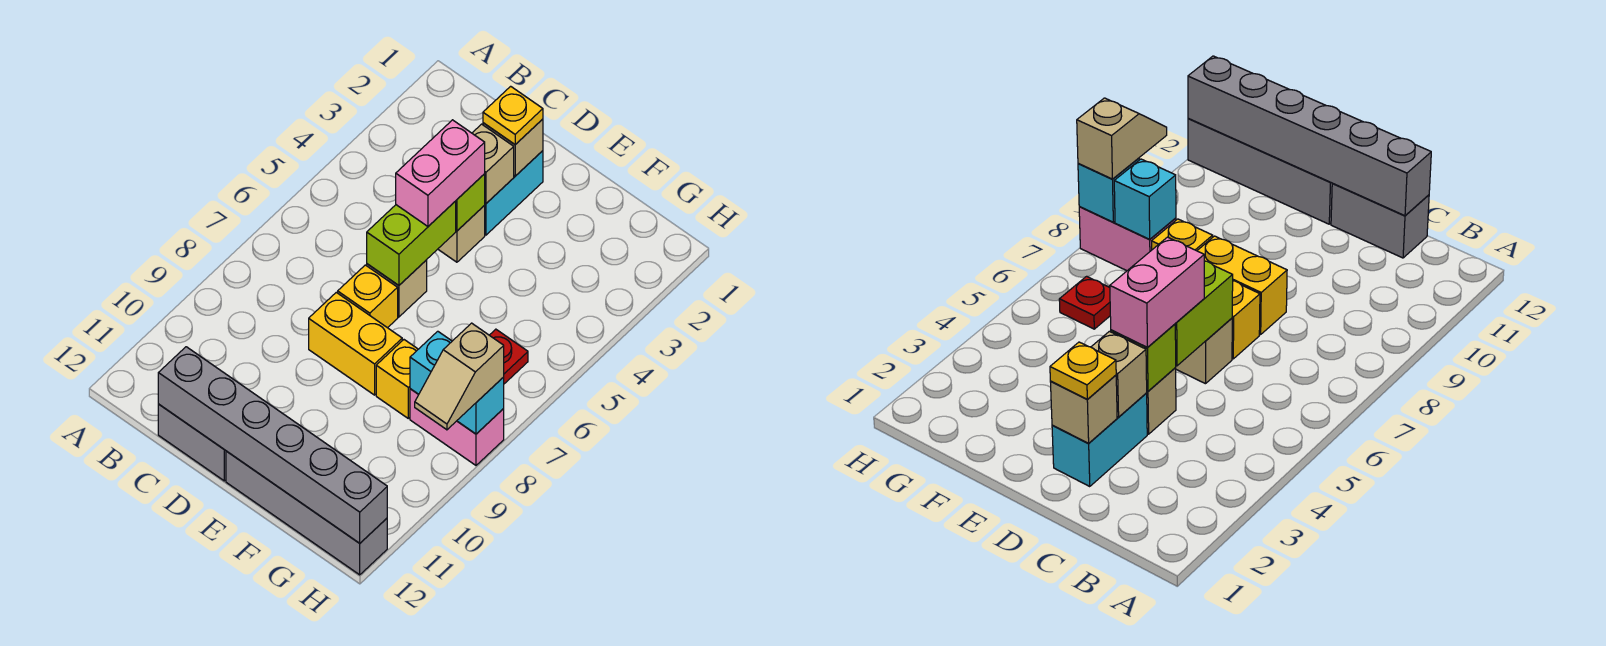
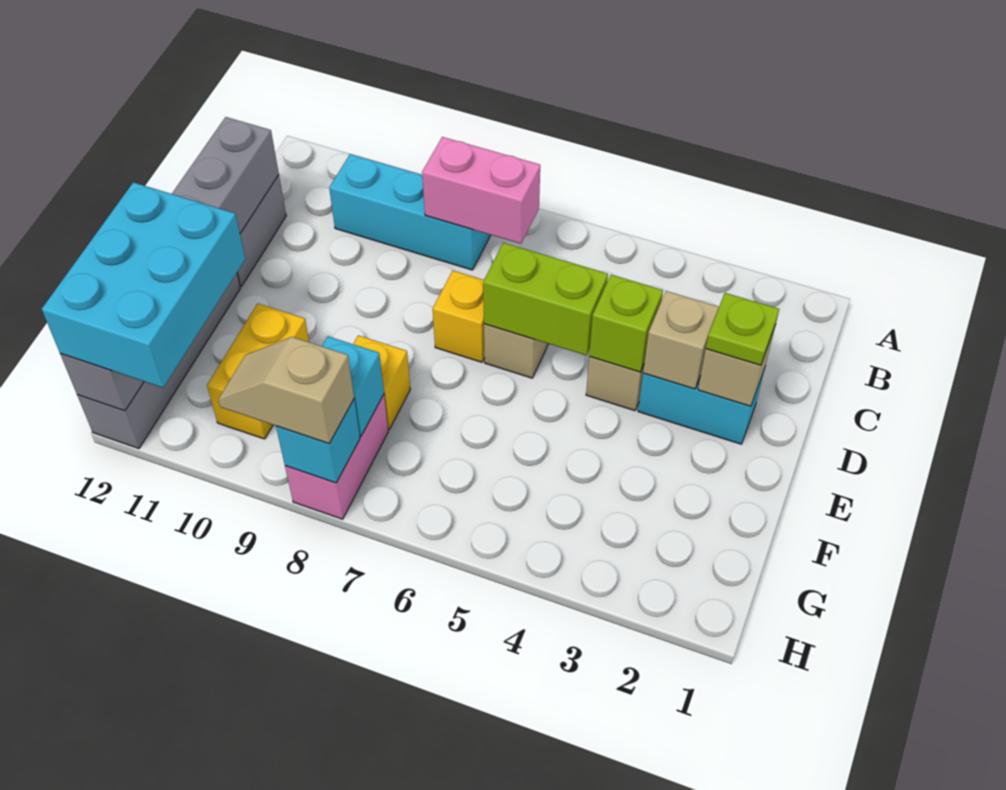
none -> cyan 1x3 brick [329,154,491,270]
yellow 1x1 plate [483,86,543,144] -> lime 1x1 plate [706,293,779,365]
pink 1x2 brick [396,120,485,226] -> pink 1x2 brick moved to [422,137,540,244]
yellow 1x2 brick [309,292,402,395] -> yellow 1x2 brick moved to [207,303,309,439]
none -> cyan 2x3 brick [42,182,245,388]
red 1x1 plate [490,329,528,384] -> none

